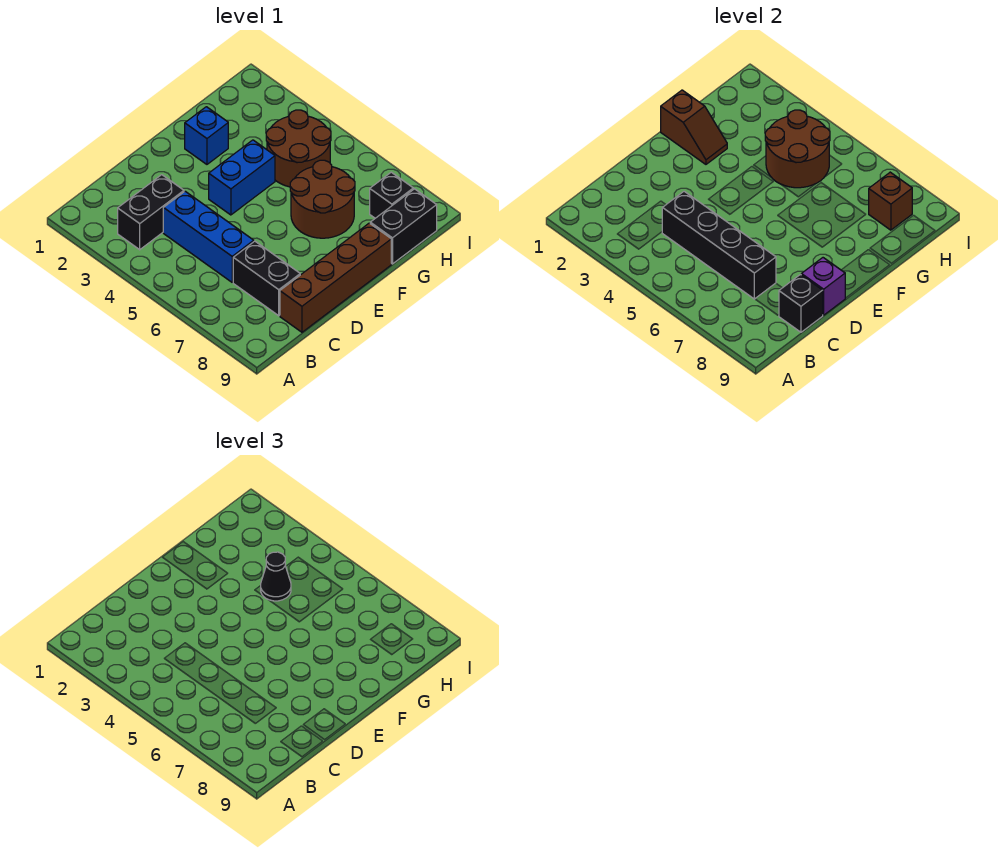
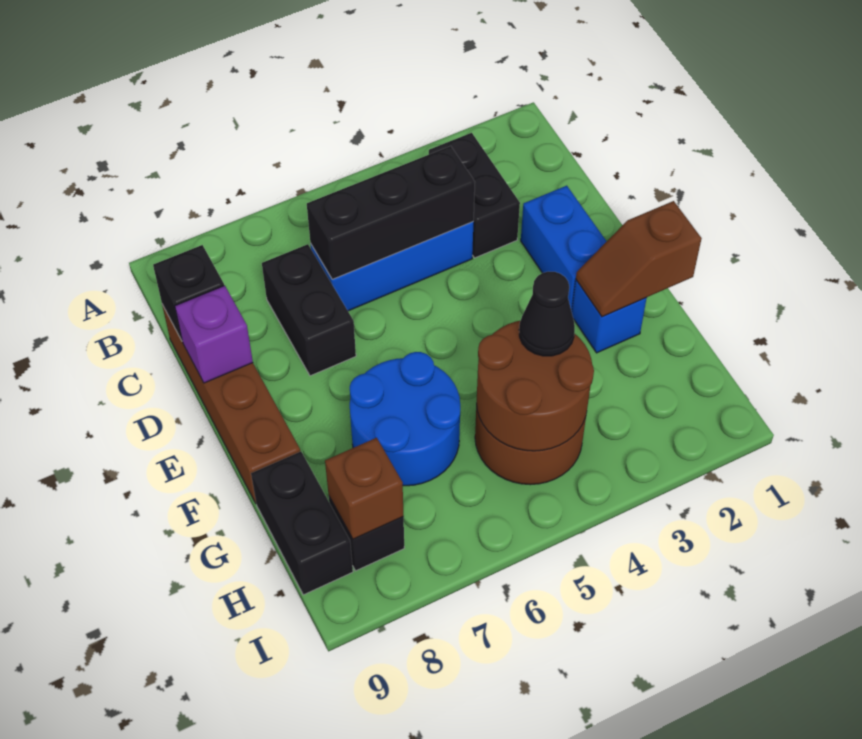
black 1x4 brick [662,191,776,299] -> black 1x3 brick [307,146,475,279]
black 1x2 brick [233,241,300,316] -> black 1x2 brick turned to [262,244,356,376]
blue 1x2 brick [209,140,275,215] -> blue 1x2 brick moved to [521,186,607,312]
brown 2x2 round brick [290,160,355,238] -> blue 2x2 round brick [350,352,460,486]

